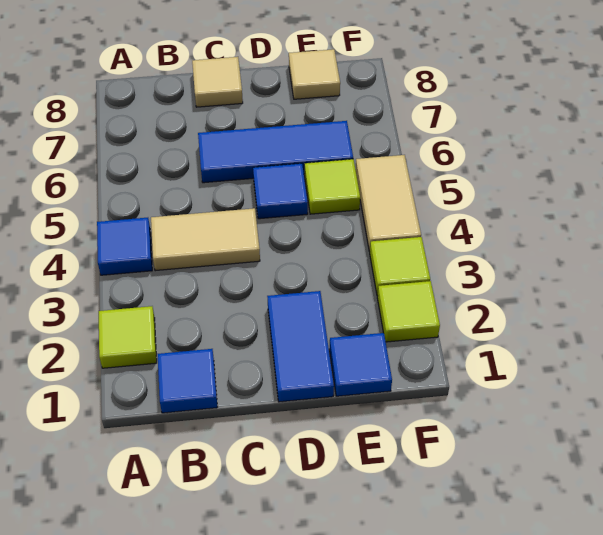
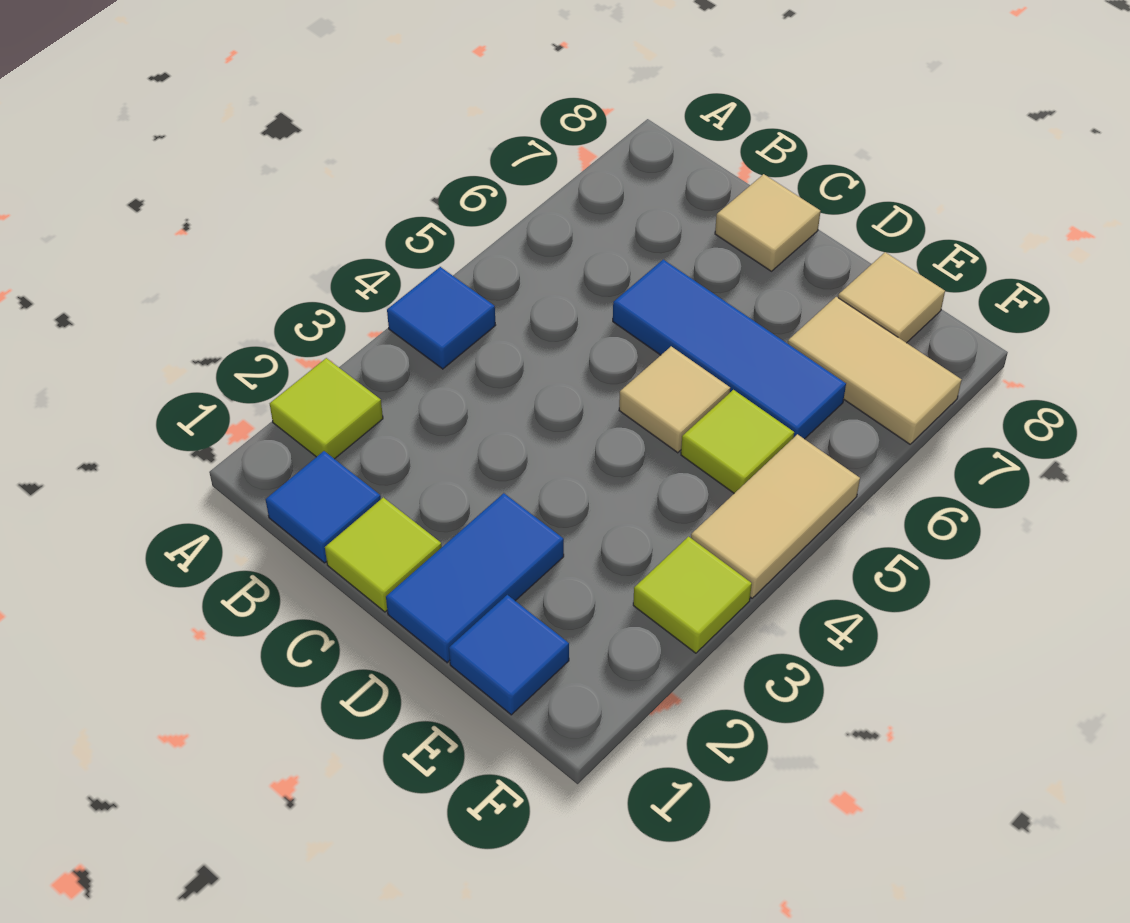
tan 1x2 tile [151,208,260,271] -> tan 1x2 tile moved to [788,297,962,444]
blue 1x1 tile [253,163,308,219] -> tan 1x1 tile [619,346,730,453]
lime 1x1 tile [377,281,440,342] -> lime 1x1 tile moved to [325,497,442,612]

